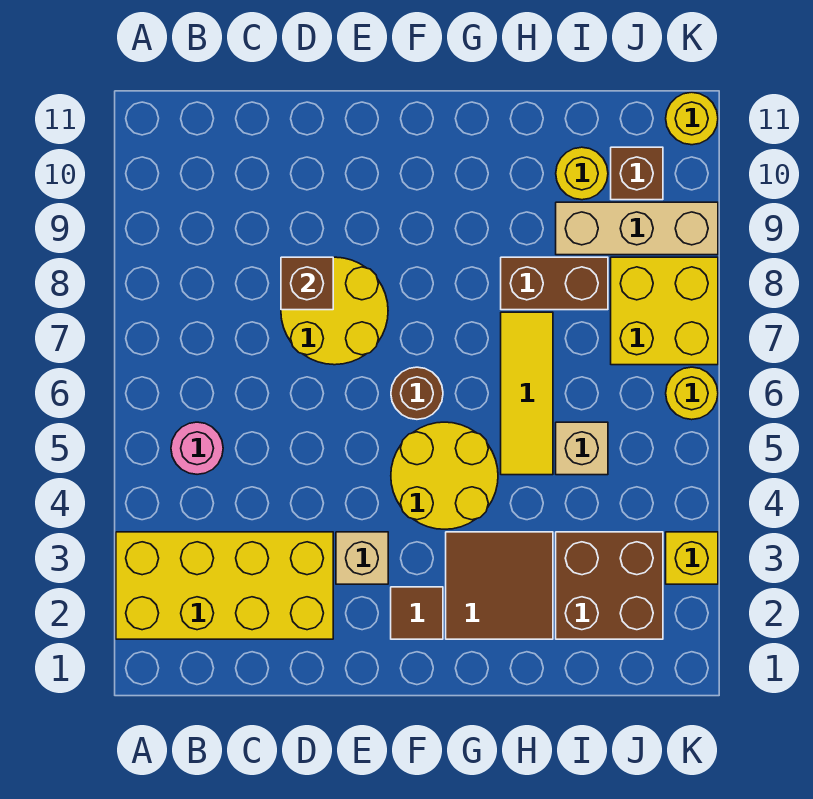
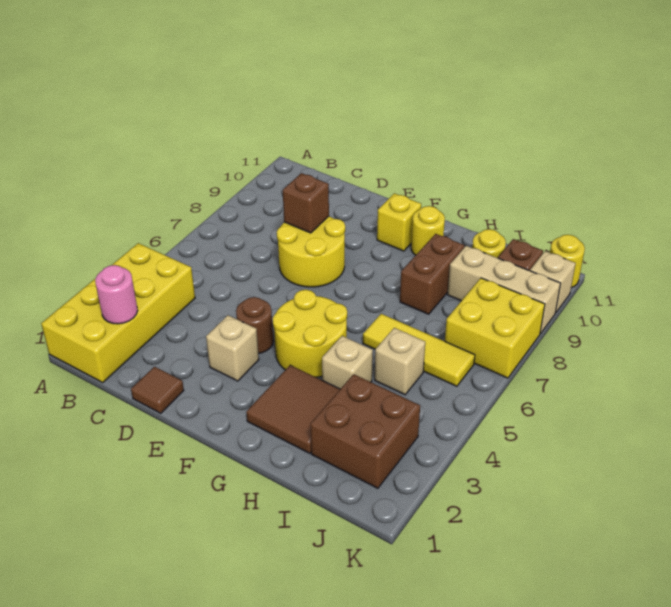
yellow 2x4 brick [116,532,333,639] -> yellow 2x4 brick turned to [41,243,195,382]
pink 1x1 round brick [171,422,223,474] -> pink 1x1 round brick moved to [95,265,138,324]
brown 1x1 tile [391,587,443,639] -> brown 1x1 tile moved to [131,367,184,413]
brown 1x1 round brick [391,367,443,419] -> brown 1x1 round brick moved to [236,297,273,353]
none -> tan 1x1 brick [322,336,373,389]
yellow 1x3 tile [501,312,553,475] -> yellow 1x3 tile turned to [363,314,475,386]
brown 1x2 brick [501,257,608,310] -> brown 1x2 brick turned to [400,234,464,314]
yellow 1x1 brick [666,532,718,584] -> yellow 1x1 brick moved to [377,193,421,251]
yellow 1x1 round brick [666,367,718,420] -> yellow 1x1 round brick moved to [411,206,445,255]
none -> tan 1x1 brick [530,251,576,313]

